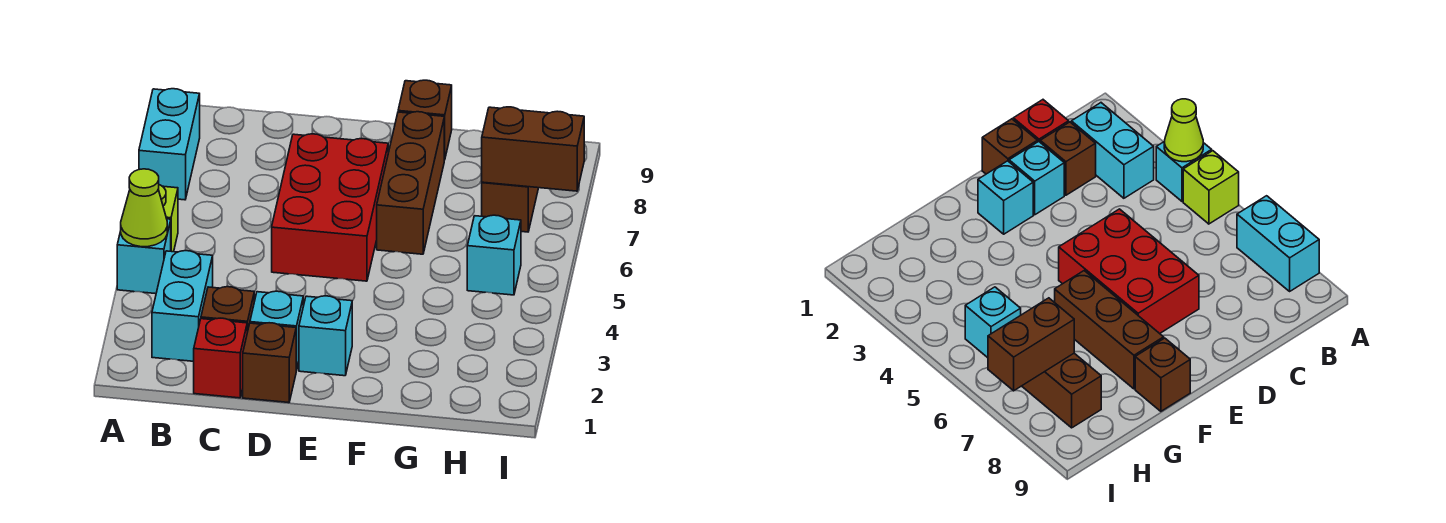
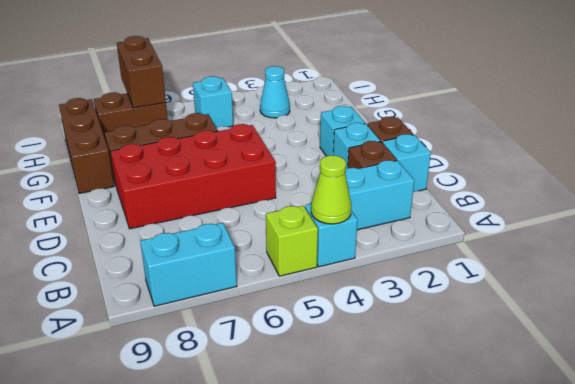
red 1x1 brick [194,318,247,398] -> cyan 1x1 brick [383,134,431,192]
red 2x3 brick [272,134,388,281] -> red 2x4 brick [111,124,276,229]
brown 1x1 brick [398,80,452,160] -> brown 1x3 brick [59,98,114,193]
none -> cyan 1x1 cone [260,66,290,118]

